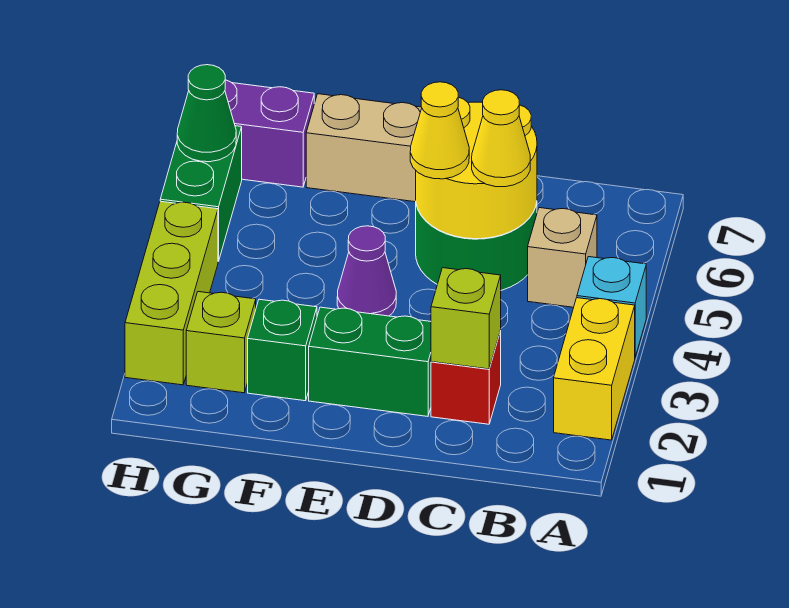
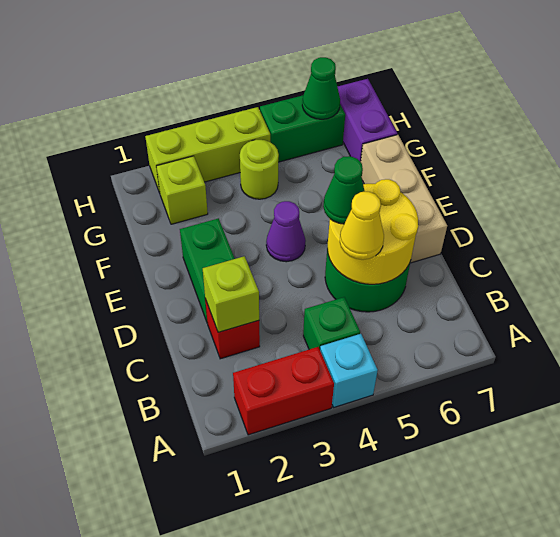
yellow 1x2 brick [554,298,635,440] -> red 1x2 brick [233,347,334,435]
tan 1x1 brick [528,208,597,307] -> none
yellow 1x1 cone [410,82,469,179] -> green 1x1 cone [323,156,365,224]
green 1x1 brick [248,299,317,401] -> green 1x1 brick moved to [303,297,360,349]
none -> lime 1x1 round brick [240,140,279,199]

